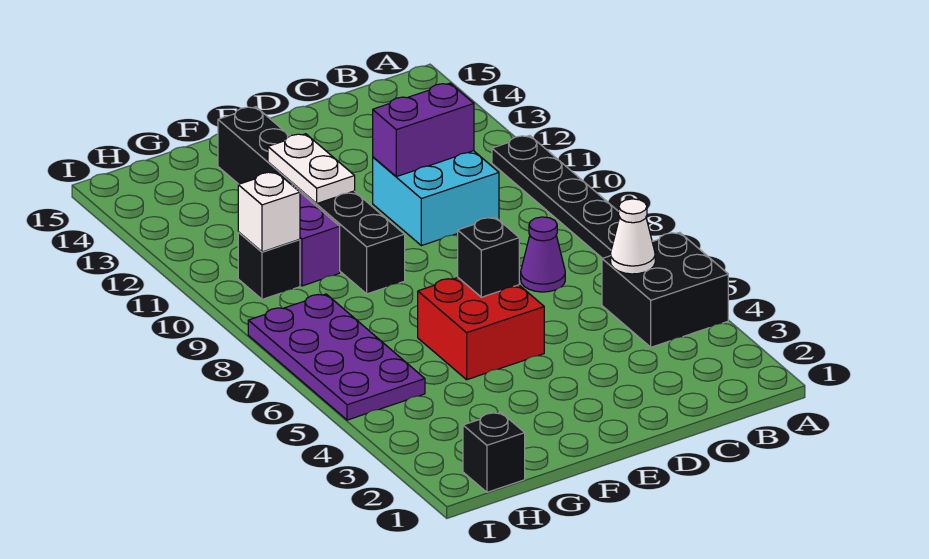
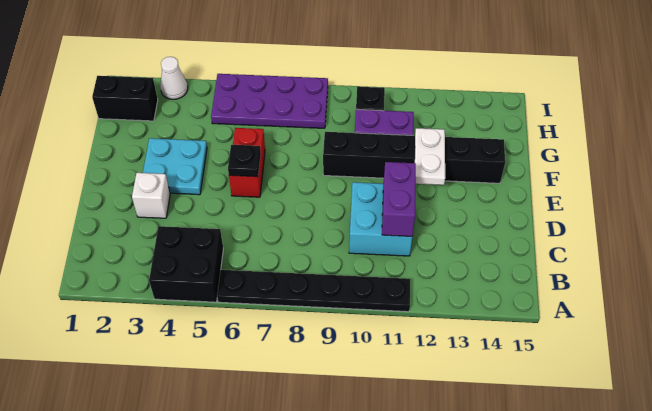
white 1x1 cone [611,199,655,274] -> white 1x1 cone moved to [161,57,188,99]
purple 1x1 cone [521,217,565,292] -> none
none -> cyan 2x2 plate [143,138,207,195]
red 2x2 brick [418,278,544,380] -> red 1x2 brick [229,128,265,197]
black 1x1 brick [458,217,519,297] -> black 1x1 plate [228,145,261,177]
white 1x2 plate [268,134,355,204] -> white 1x2 plate turned to [415,128,445,185]
black 1x1 brick [463,412,525,492] -> black 1x2 brick [92,76,158,121]
white 1x1 brick [238,172,300,252] -> white 1x1 brick moved to [132,173,170,218]

